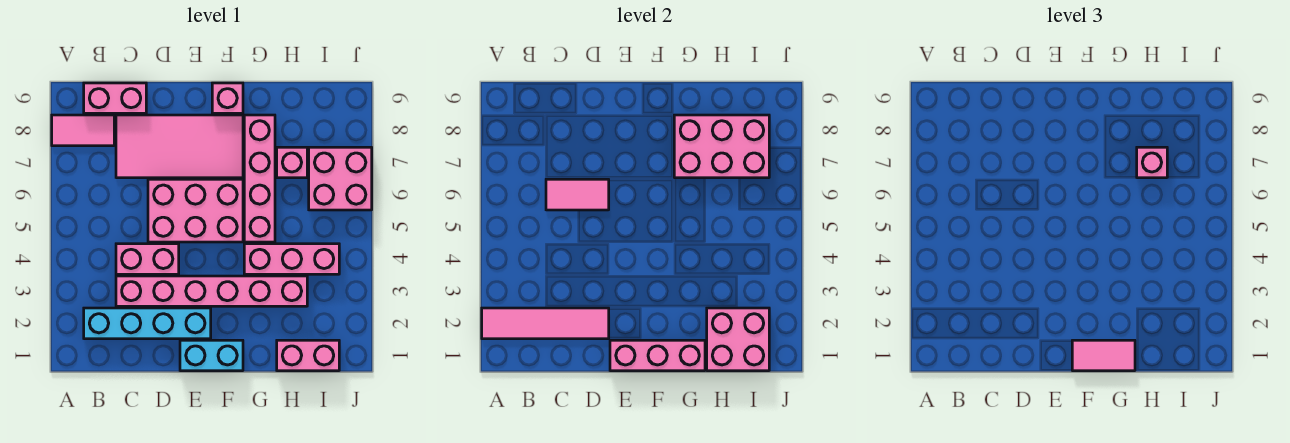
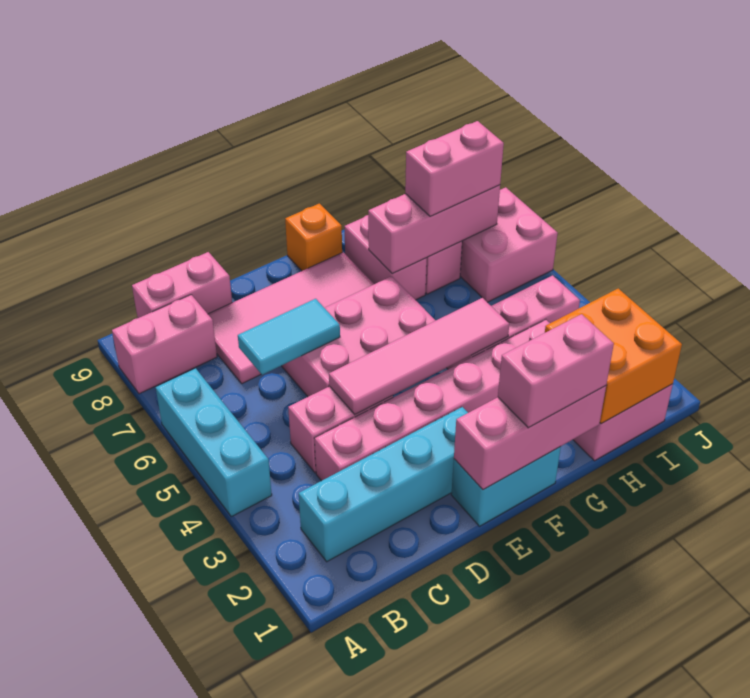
pink 1x4 tile [482,308,609,339] -> pink 1x4 tile moved to [329,298,509,414]
none -> cyan 1x3 brick [156,368,272,517]
pink 1x2 tile [52,115,114,146] -> pink 1x2 brick [112,295,217,394]
pink 1x2 tile [546,179,609,210] -> cyan 1x2 tile [238,299,340,375]
pink 1x2 tile [1072,340,1135,371] -> pink 1x2 brick [498,314,614,428]
pink 1x1 brick [212,83,243,113] -> orange 1x1 brick [285,204,342,271]
pink 1x4 brick [244,115,275,242] -> pink 1x2 brick [344,215,427,300]
pink 2x3 brick [674,115,769,178] -> pink 1x3 brick [368,185,500,274]
pink 2x2 brick [707,308,769,371] -> orange 2x2 brick [545,289,682,424]
pink 1x1 brick [1137,147,1167,178] -> pink 1x2 brick [405,121,504,217]

